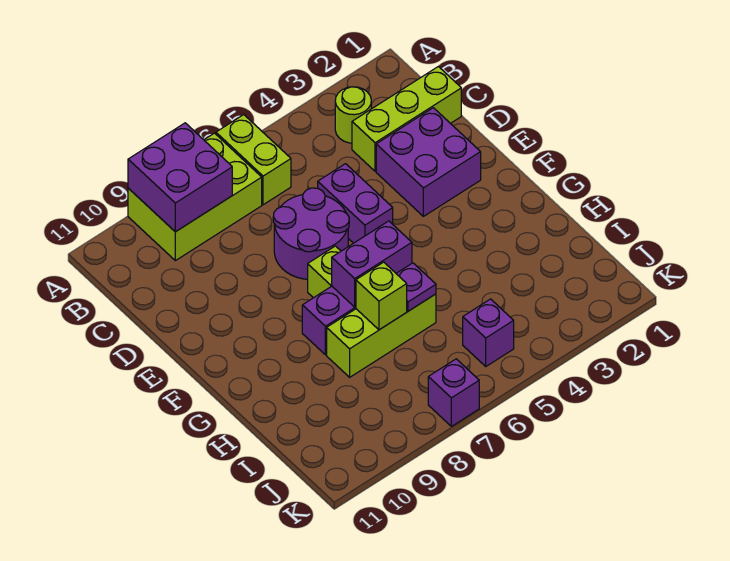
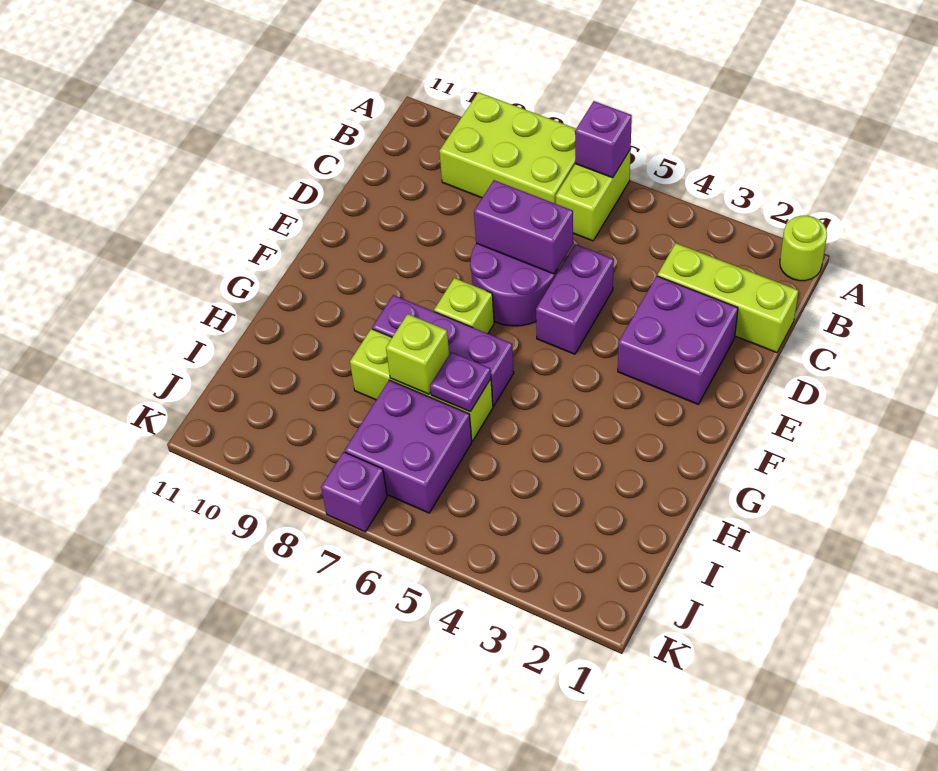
purple 2x2 brick [128,123,232,232] -> purple 2x2 brick moved to [345,380,472,513]
lime 1x1 round brick [335,87,371,143] -> lime 1x1 round brick moved to [780,216,827,281]
purple 1x2 brick [332,221,412,307] -> purple 1x2 brick moved to [474,180,573,274]
purple 1x1 brick [463,299,514,366] -> purple 1x1 brick moved to [575,101,632,178]

